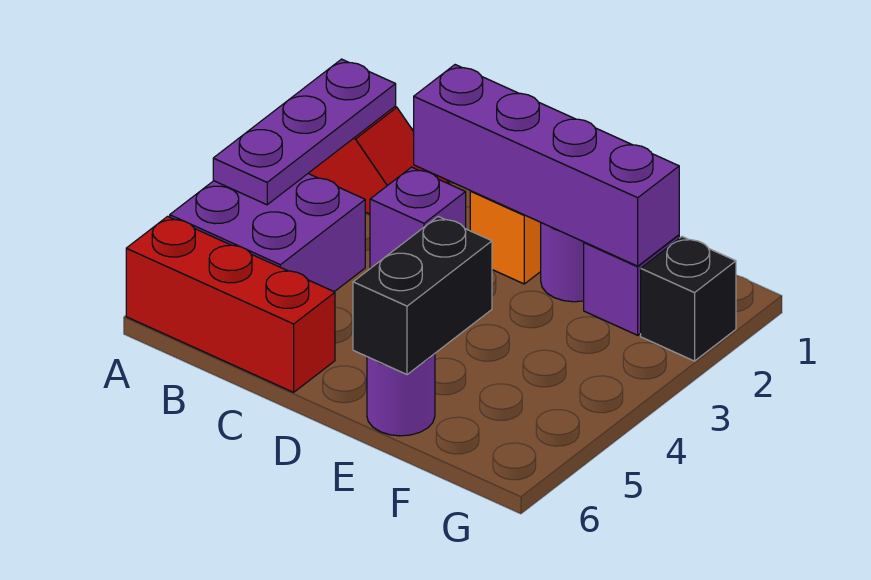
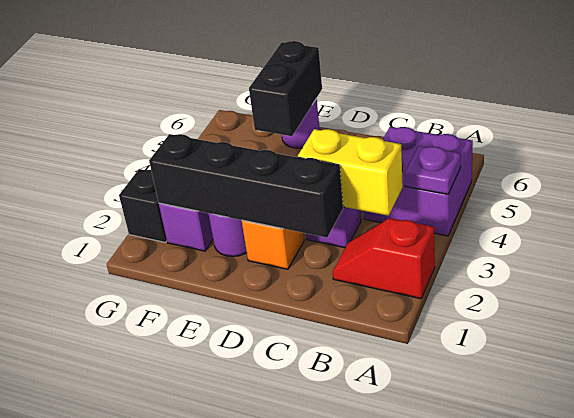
purple 1x3 plate [213,59,396,205] -> purple 1x1 plate [405,146,461,194]
red 1x3 brick [126,216,335,392] -> none
none -> yellow 1x2 brick [298,129,403,216]
purple 1x4 brick [414,65,679,266] -> black 1x4 brick [149,134,343,238]

